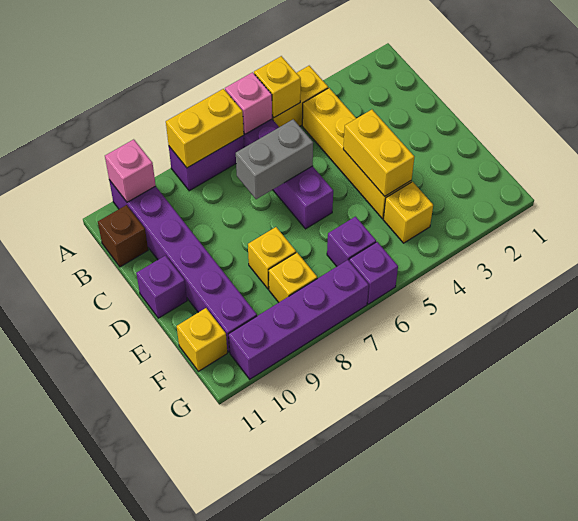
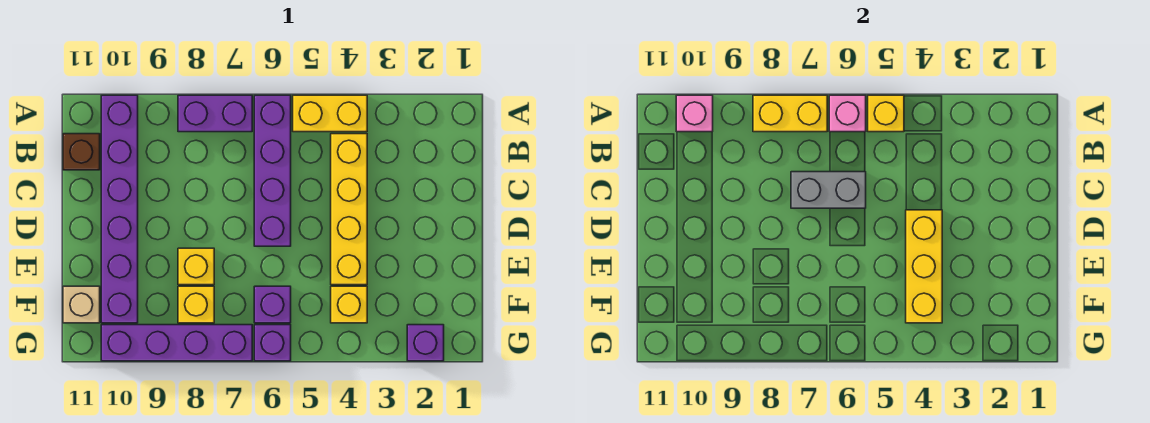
yellow 1x2 brick [343,110,414,196] -> yellow 1x3 brick [906,210,942,323]
purple 1x1 brick [136,256,187,318] -> purple 1x1 brick moved to [407,325,444,361]
yellow 1x1 brick [177,308,227,371] -> tan 1x1 brick [63,286,100,323]

